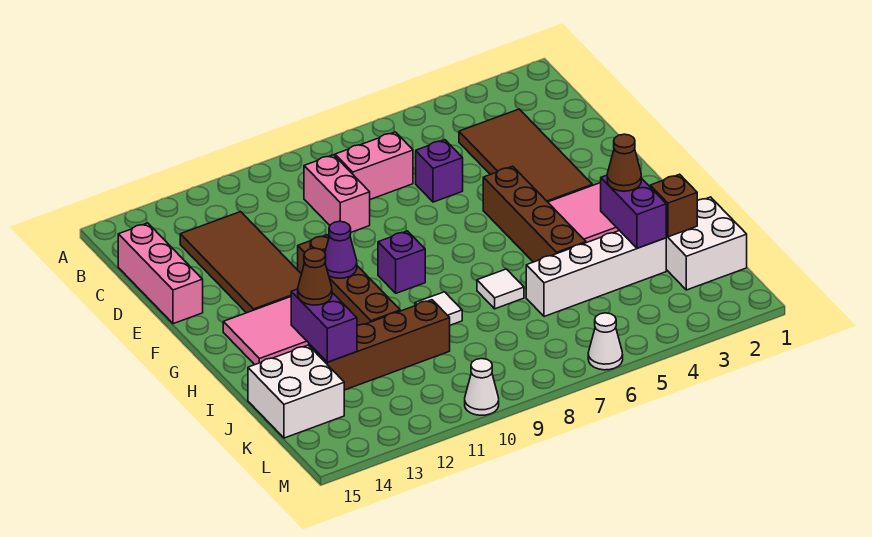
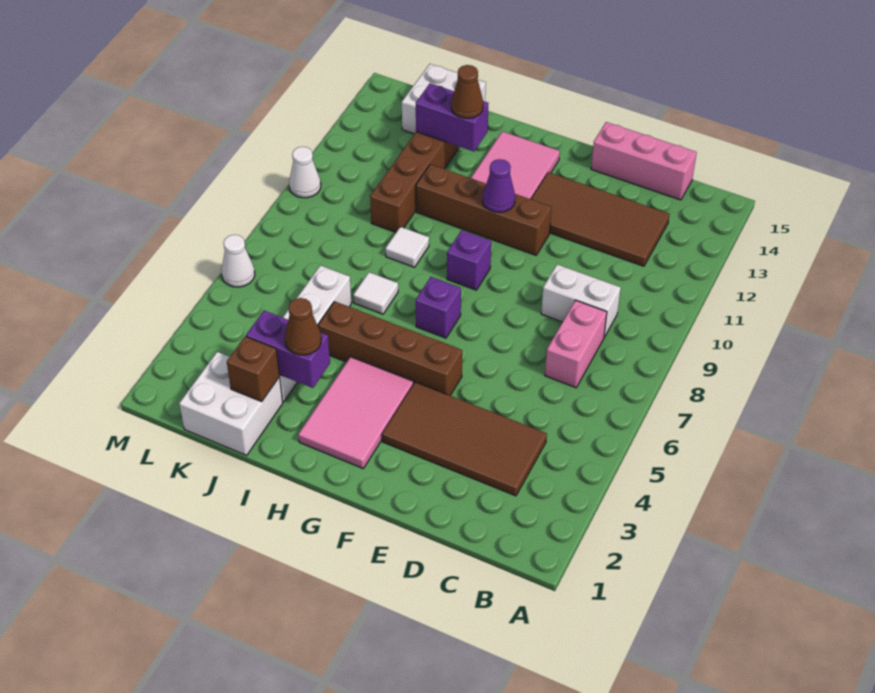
pink 1x2 brick [304,155,370,232] -> white 1x2 brick [541,264,621,337]
purple 1x1 brick [416,140,463,202] -> purple 1x1 brick moved to [416,277,461,338]

